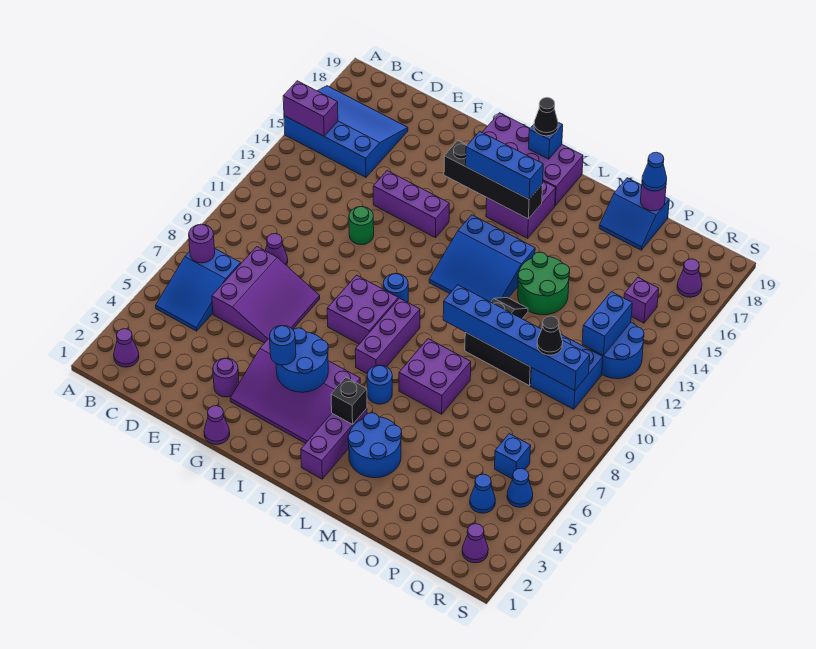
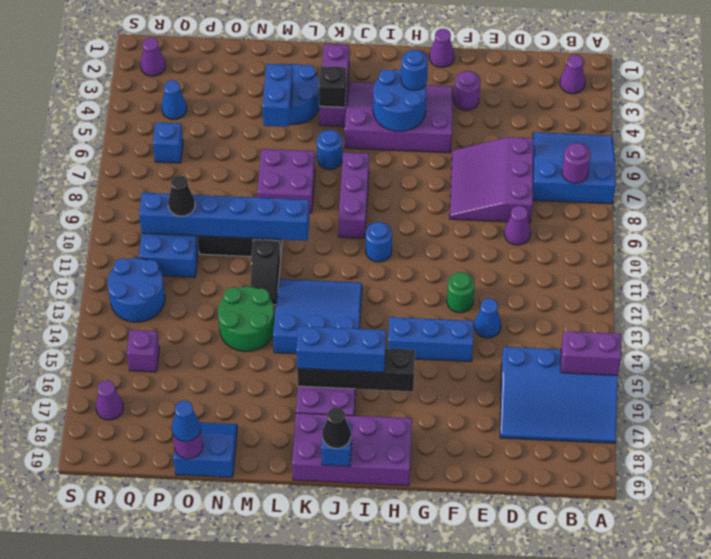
blue 2x3 slope [156,248,241,331] -> blue 3x3 slope [533,132,616,204]
purple 1x3 brick [373,171,449,238] -> blue 1x3 brick [388,317,474,362]
purple 2x2 brick [327,275,398,344] -> none
blue 1x2 brick [582,292,632,356] -> blue 1x2 brick moved to [262,64,293,127]
blue 1x1 cone [507,468,533,507] -> blue 1x1 cone moved to [474,298,501,338]

